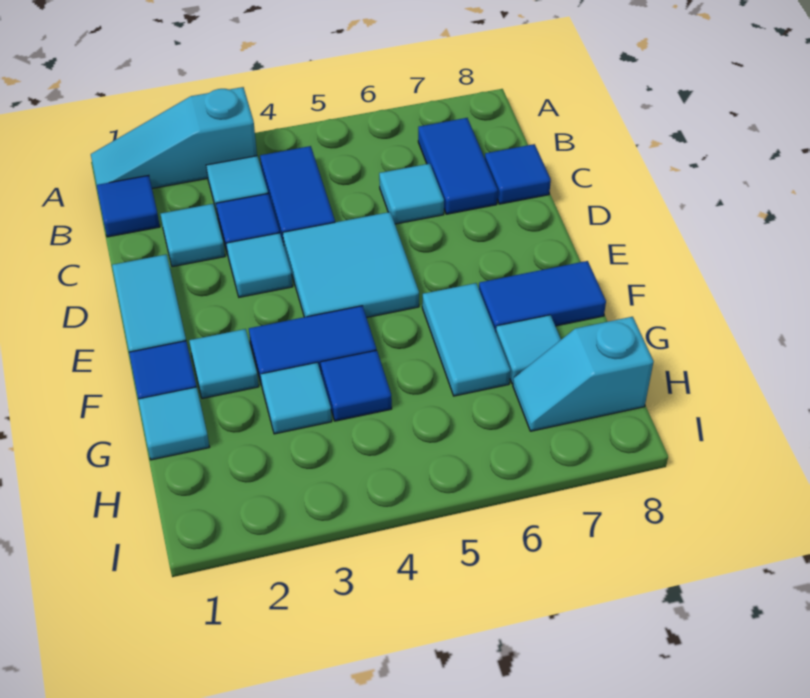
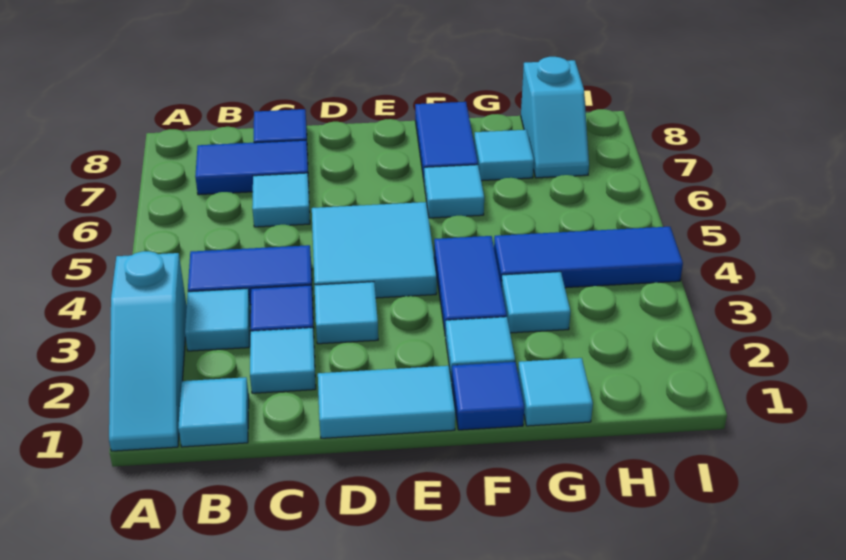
blue 1x1 tile [97,175,160,237] -> cyan 1x1 tile [178,377,249,447]
cyan 1x2 tile [422,283,510,396] -> cyan 1x1 tile [424,165,484,218]
blue 1x1 tile [321,350,392,421] -> blue 1x3 tile [494,227,683,288]

